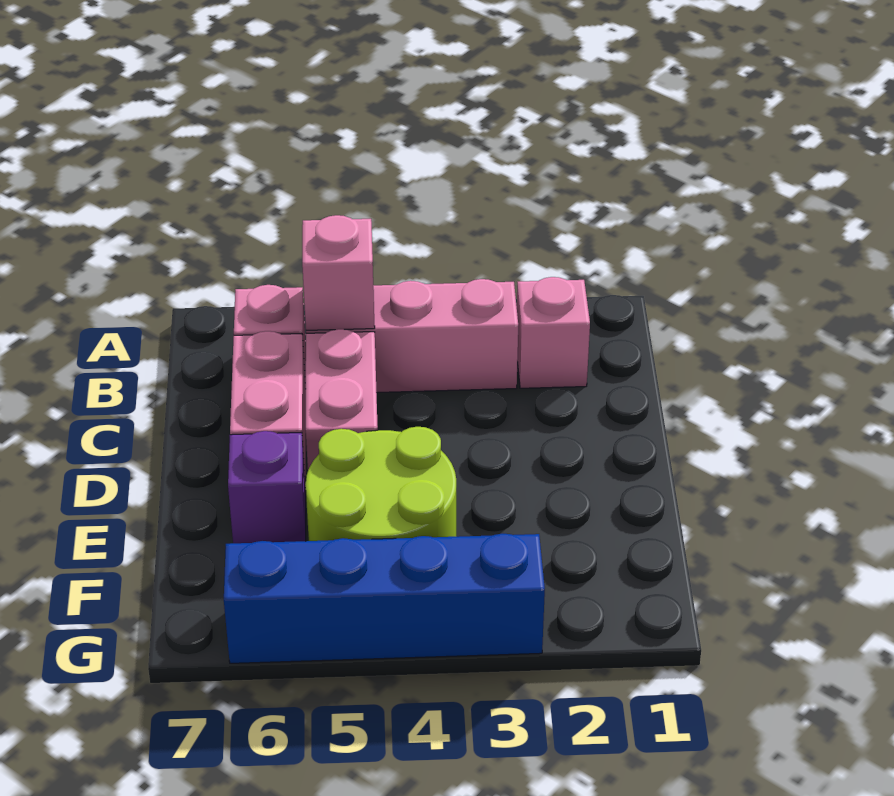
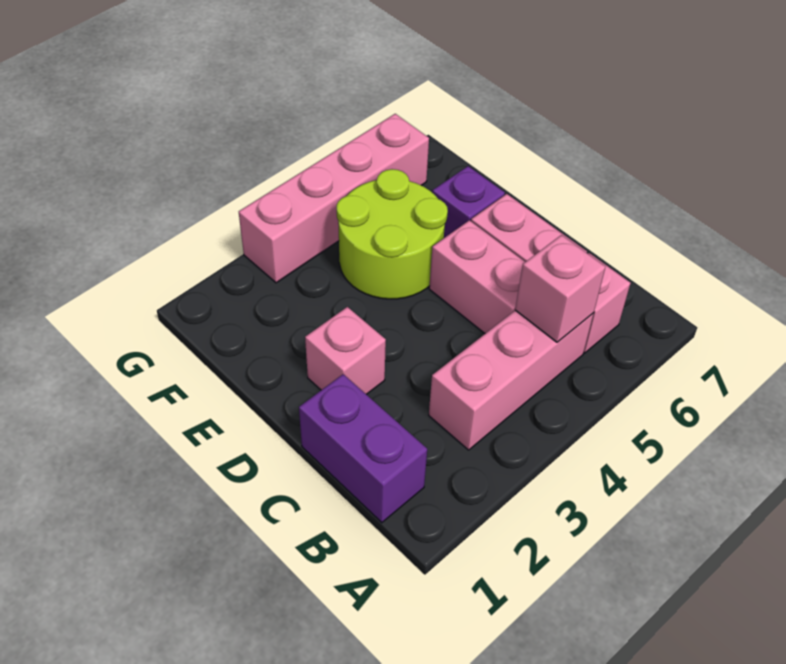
none -> purple 1x2 brick [299,374,427,523]
pink 1x1 brick [517,277,590,388] -> pink 1x1 brick moved to [305,307,386,394]
blue 1x4 brick [224,534,545,663] -> pink 1x4 brick [239,114,429,283]

